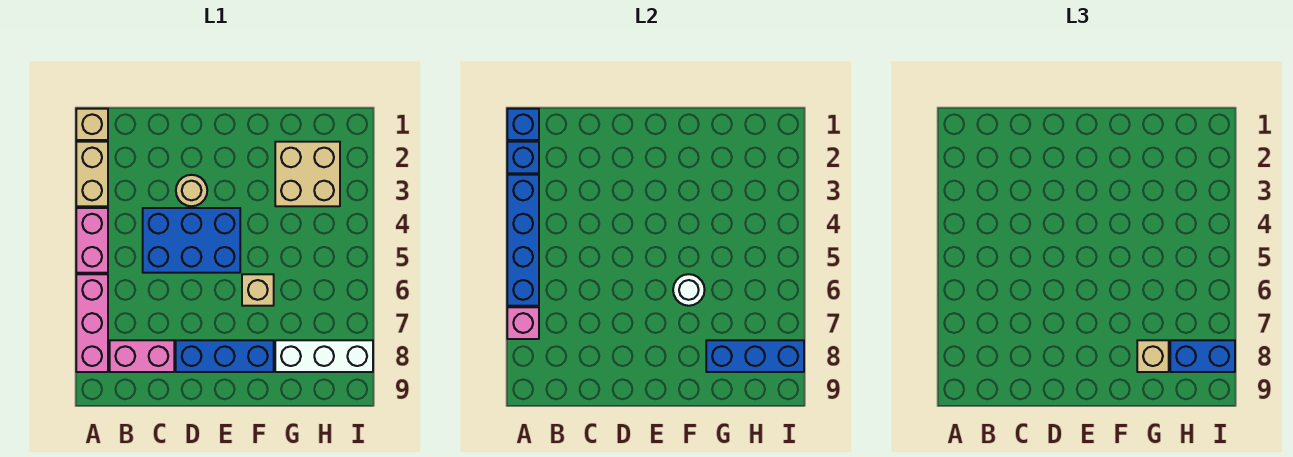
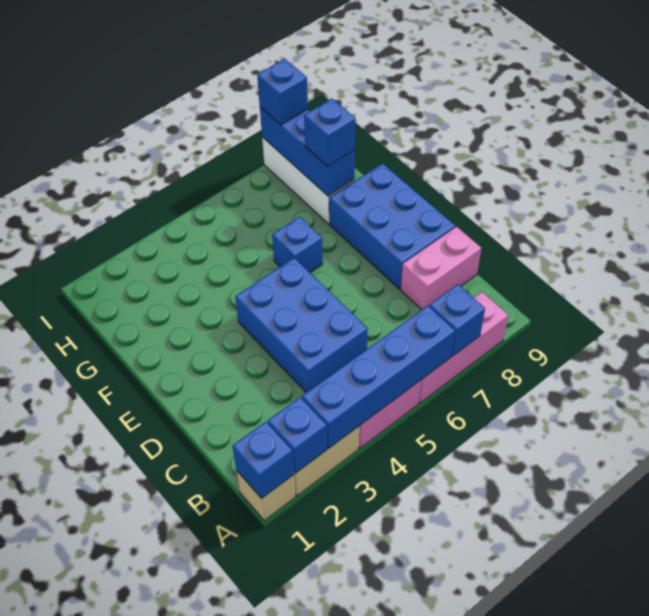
pink 1x1 brick [507,307,539,339] -> blue 1x1 brick [429,284,485,356]
pink 1x2 brick [110,340,174,372] -> pink 1x2 brick turned to [401,227,481,310]
tan 1x1 round brick [176,175,207,206] -> none
blue 1x3 brick [176,340,274,372] -> blue 2x3 brick [329,164,455,289]
tan 1x1 brick [242,274,274,306] -> blue 1x1 brick [272,217,323,273]
white 1x1 round brick [673,274,705,306] -> none
tan 2x2 brick [275,142,340,206] -> none
tan 1x1 brick [1137,340,1169,372] -> blue 1x1 brick [304,99,355,166]
blue 1x2 brick [1170,340,1235,372] -> blue 1x1 brick [257,59,308,125]

